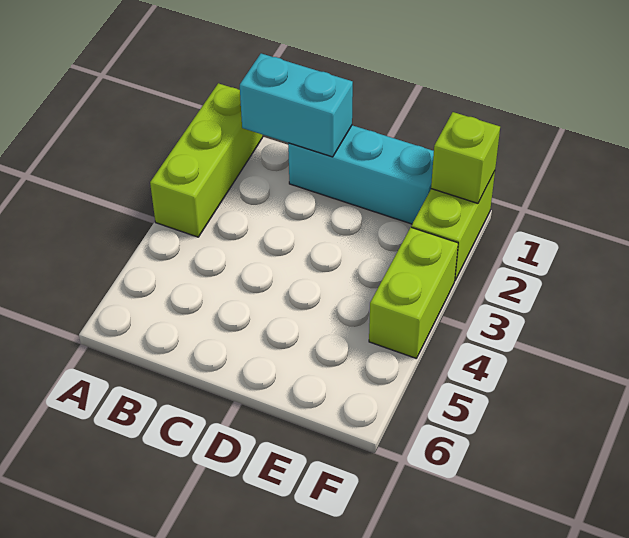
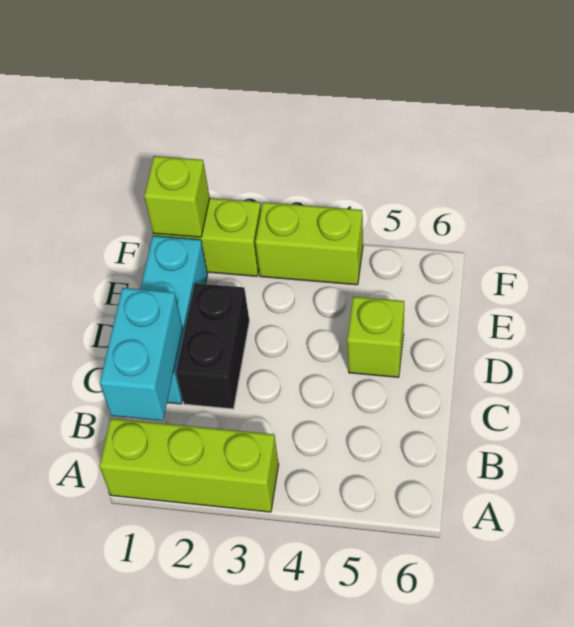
none -> black 1x2 brick [176,283,249,409]
none -> lime 1x1 brick [347,297,404,377]

